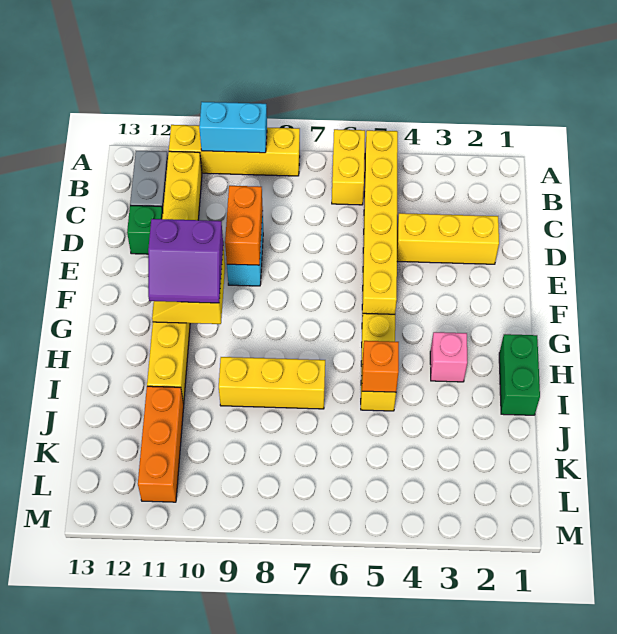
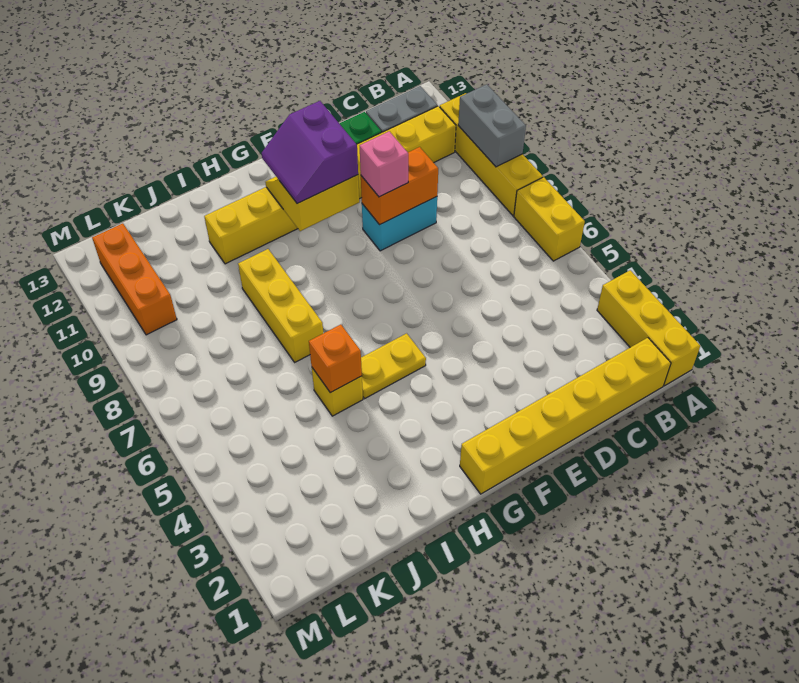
yellow 1x6 brick [362,130,398,316] -> yellow 1x6 brick moved to [460,338,671,494]
yellow 1x2 brick [332,129,365,205] -> yellow 1x2 brick turned to [514,177,585,261]
cyan 1x2 brick [199,102,267,153] -> grey 1x2 brick [458,84,526,167]
yellow 1x3 brick [397,213,499,264] -> yellow 1x3 brick moved to [597,270,700,386]
green 1x2 brick [499,334,540,415] -> none
pink 1x1 brick [430,332,467,382] -> pink 1x1 brick moved to [360,131,408,197]
orange 1x3 brick [138,386,184,502] -> orange 1x3 brick turned to [92,223,177,335]

